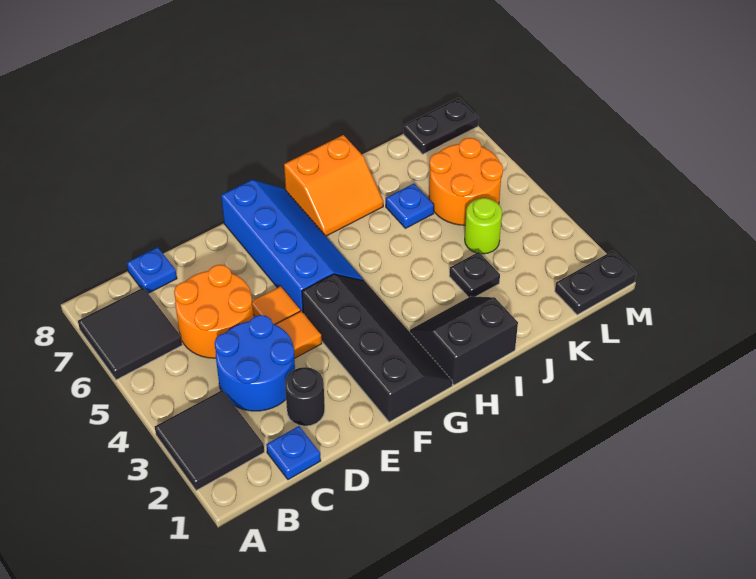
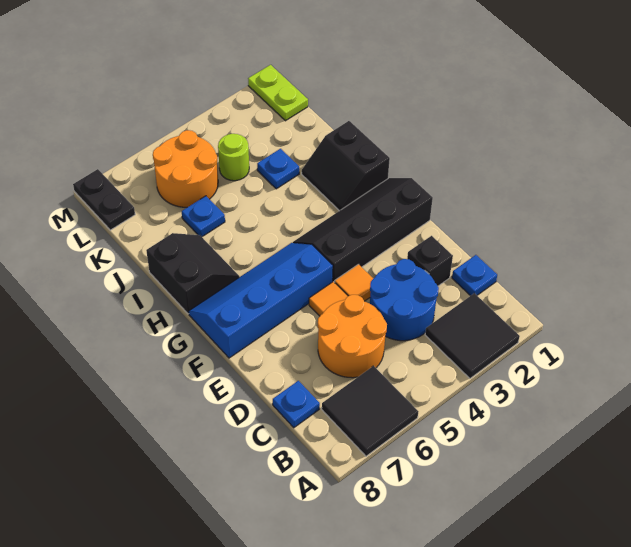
black 1x1 round brick [285,367,325,426] -> black 1x1 brick [407,236,453,286]
orange 2x2 slope [284,135,383,236] -> black 2x2 slope [146,233,239,314]
black 1x1 plate [449,252,500,297] -> blue 1x1 plate [257,149,299,189]
black 1x2 plate [555,251,636,315] -> lime 1x2 plate [248,65,308,121]

